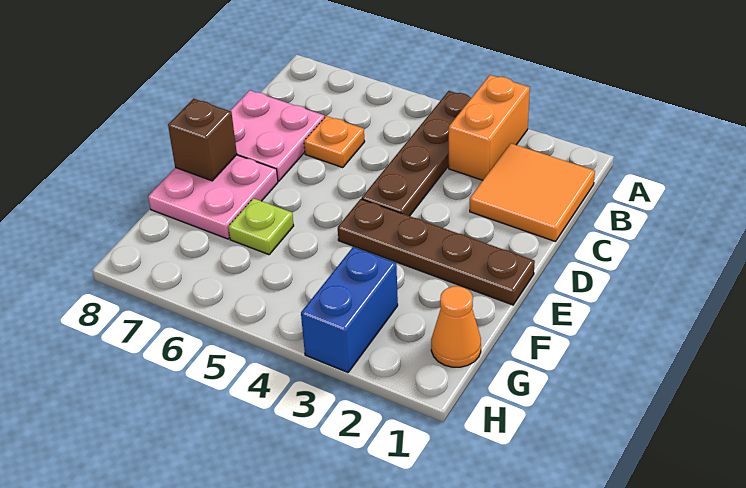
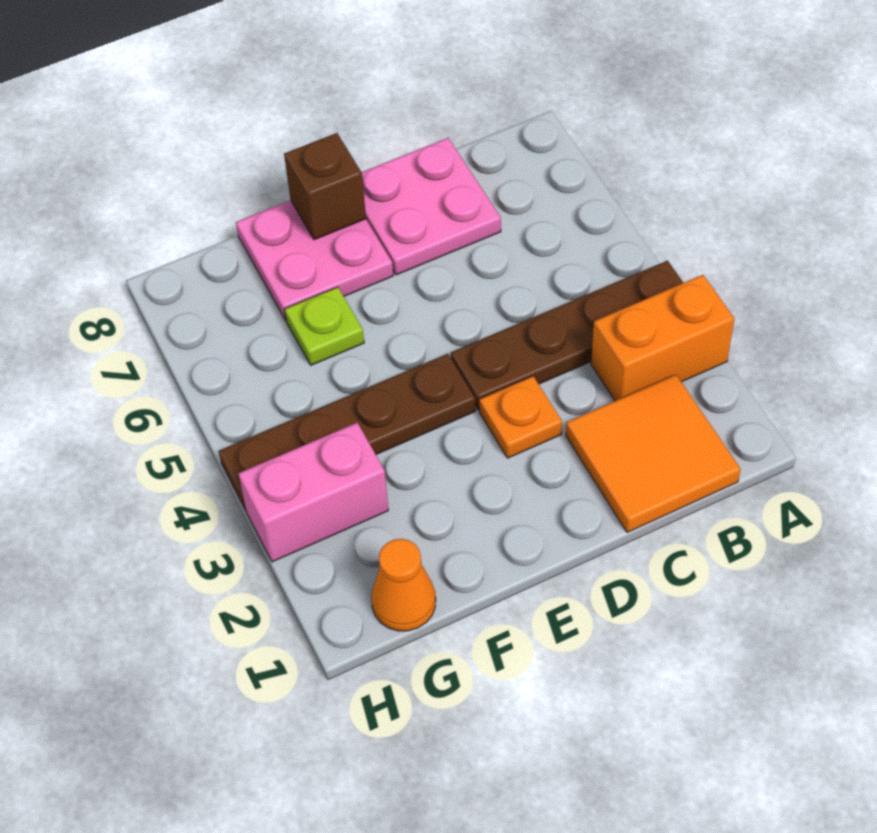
orange 1x1 plate [304,116,365,168] -> orange 1x1 plate moved to [479,376,562,458]
brown 1x4 plate [338,199,535,305] -> brown 1x4 plate turned to [219,354,475,510]
blue 1x2 brick [301,247,398,372] -> pink 1x2 brick [238,423,388,562]

